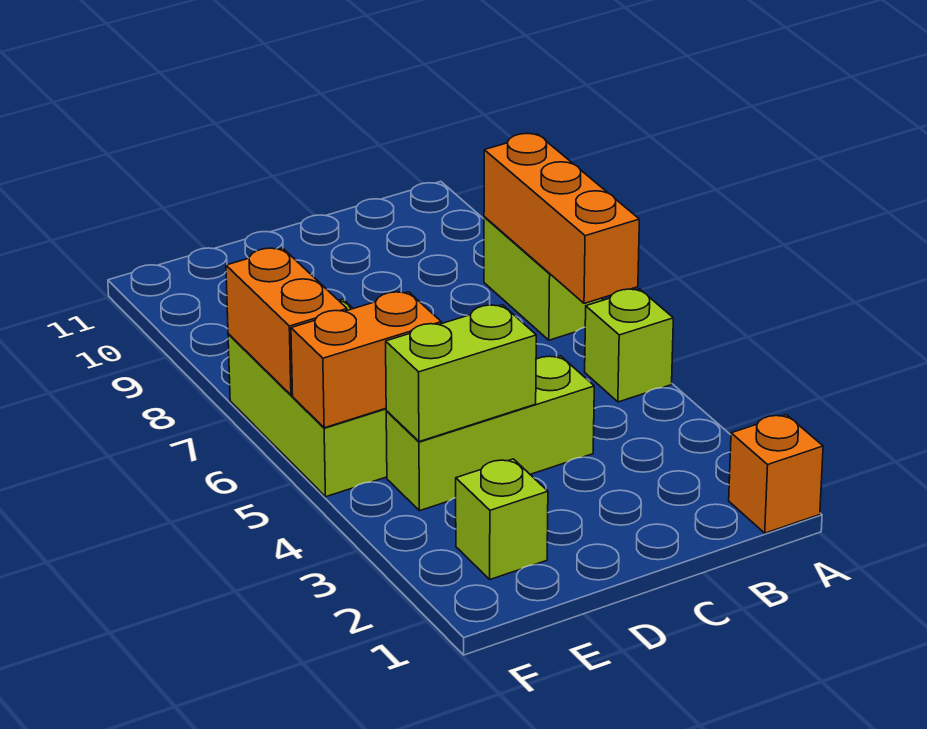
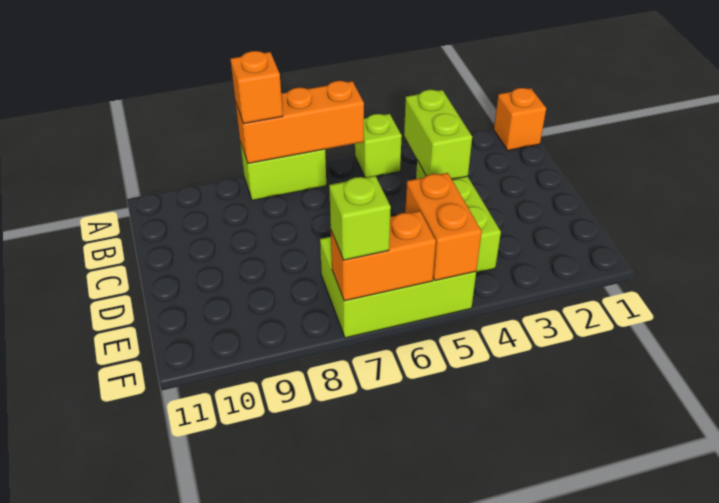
none -> orange 1x1 brick [231,51,283,124]
lime 1x2 brick [386,305,536,442] -> lime 1x2 brick moved to [404,90,472,180]
lime 1x1 brick [456,459,548,579] -> lime 1x1 brick moved to [329,176,391,260]

